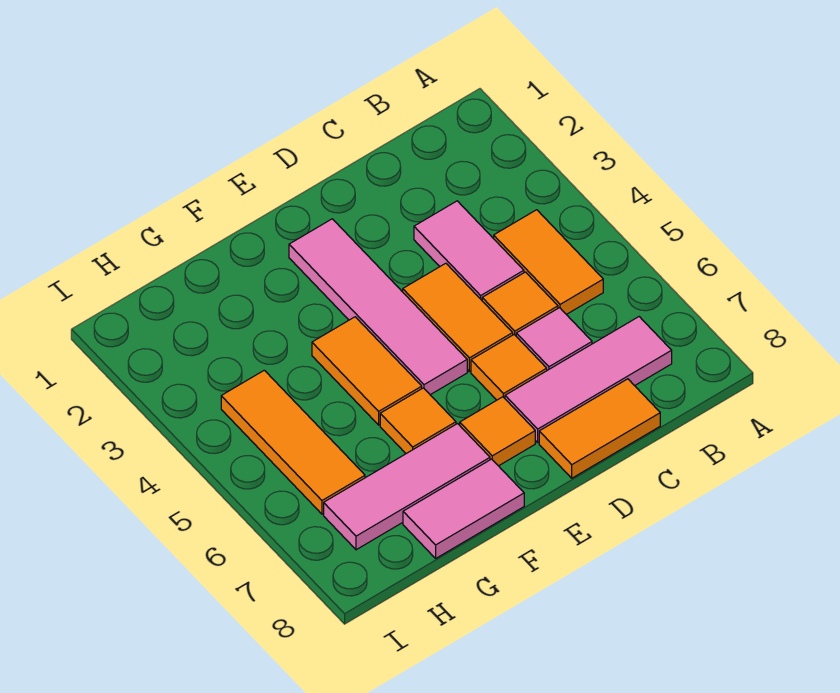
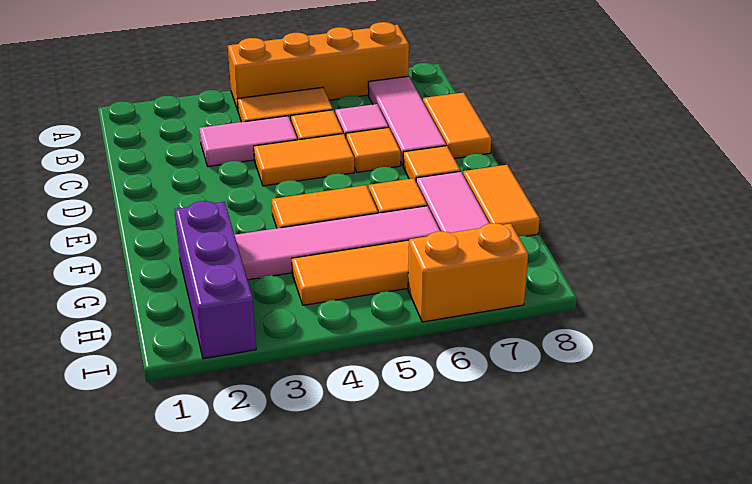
none -> orange 1x4 brick [228,22,409,110]
pink 1x4 tile [289,219,467,395] -> pink 1x4 tile moved to [235,206,440,280]
pink 1x2 tile [403,459,524,558] -> orange 1x2 tile [463,165,540,237]
none -> purple 1x3 brick [174,201,256,359]
none -> orange 1x2 brick [408,223,528,322]

